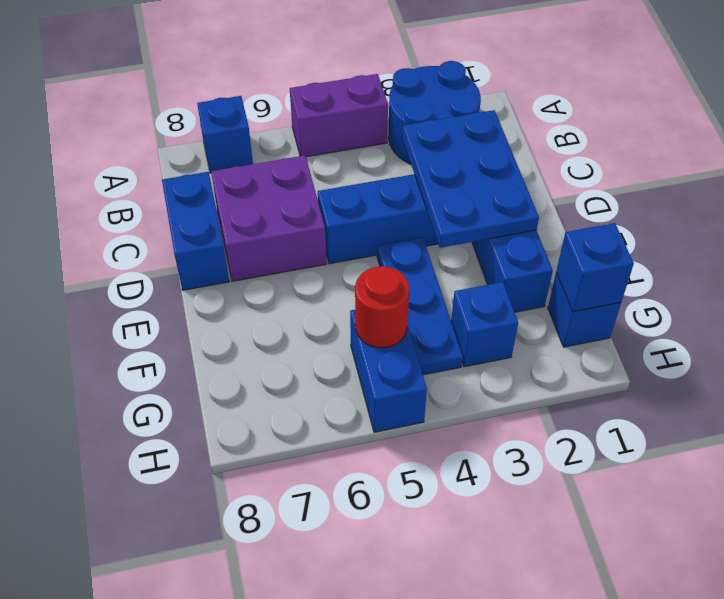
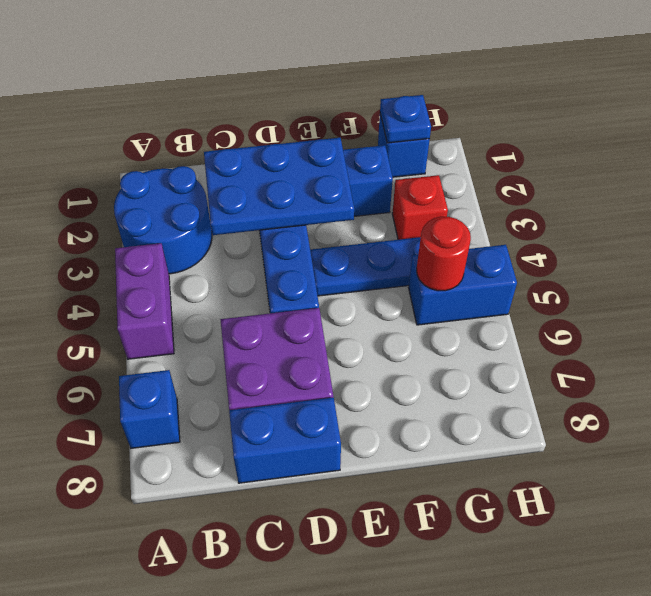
blue 1x1 brick [556,223,634,312] -> blue 1x1 plate [380,95,431,143]
blue 1x1 brick [451,282,518,367] -> red 1x1 brick [392,175,448,240]

